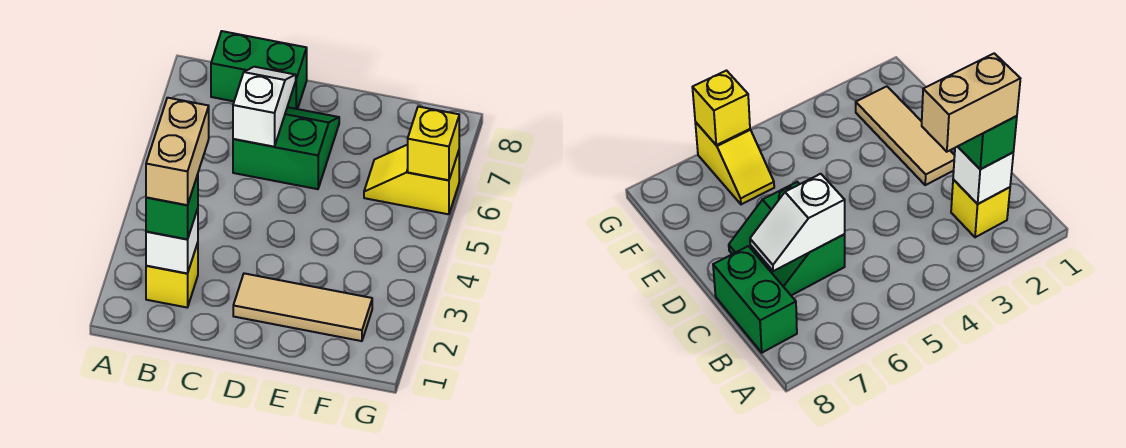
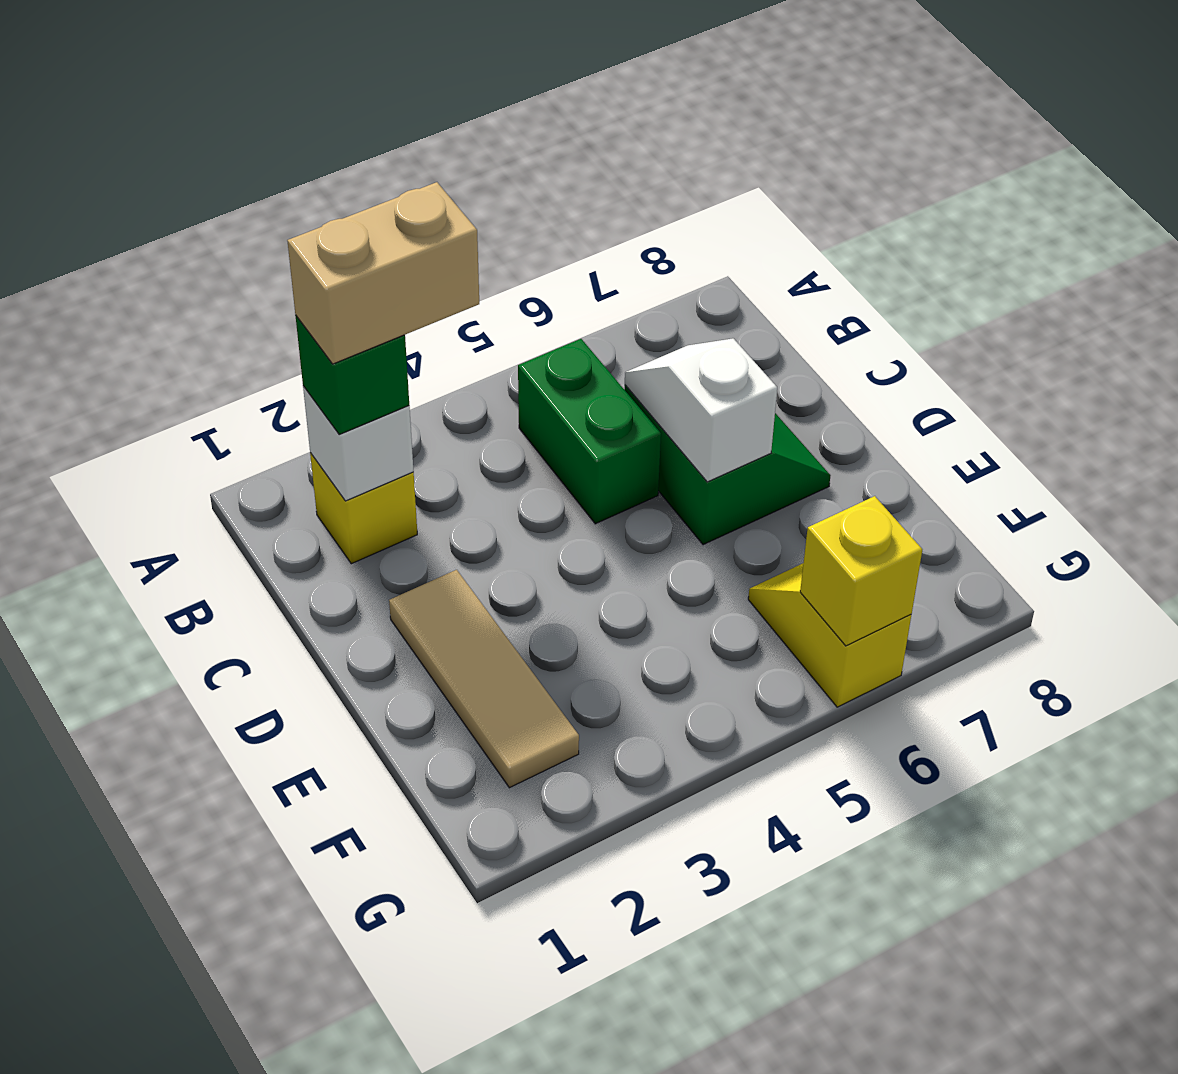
green 1x2 brick [211,31,307,109] -> green 1x2 brick moved to [518,339,661,524]
white 1x2 slope [233,67,296,147] -> white 1x2 slope turned to [625,338,777,482]

